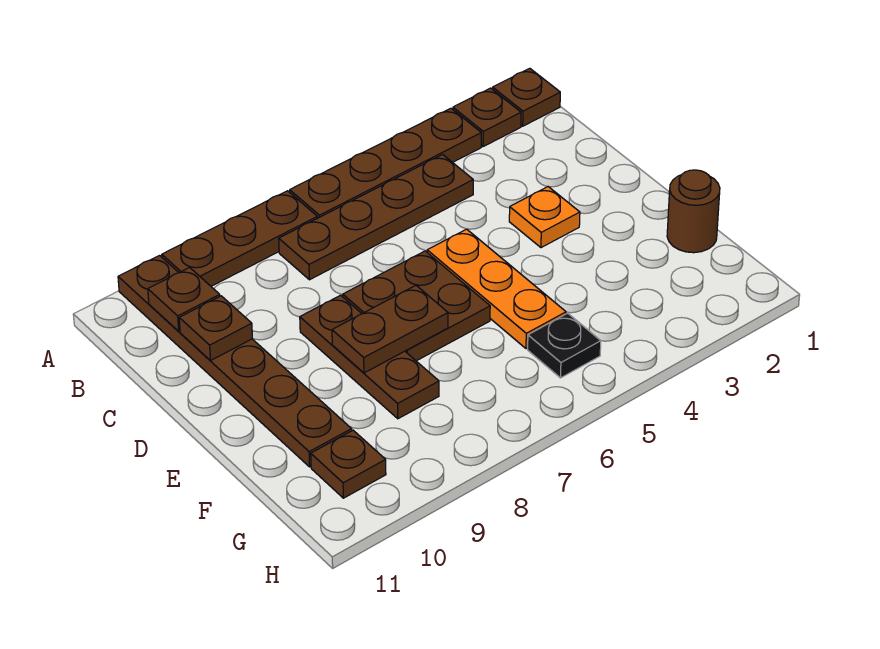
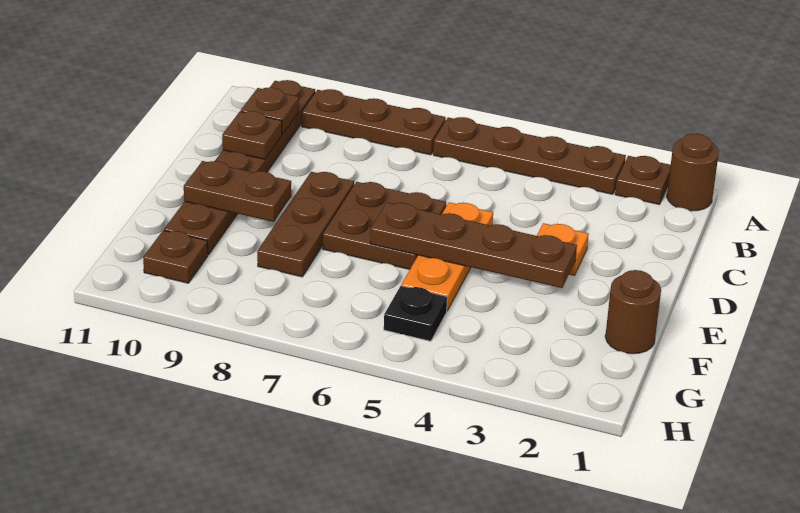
brown 1x1 plate [493,68,560,126] -> brown 1x1 round brick [667,134,719,211]
brown 1x4 plate [279,155,473,280] -> brown 1x4 plate moved to [370,202,577,288]
brown 1x2 plate [332,286,448,373] -> brown 1x2 plate moved to [184,161,291,222]

